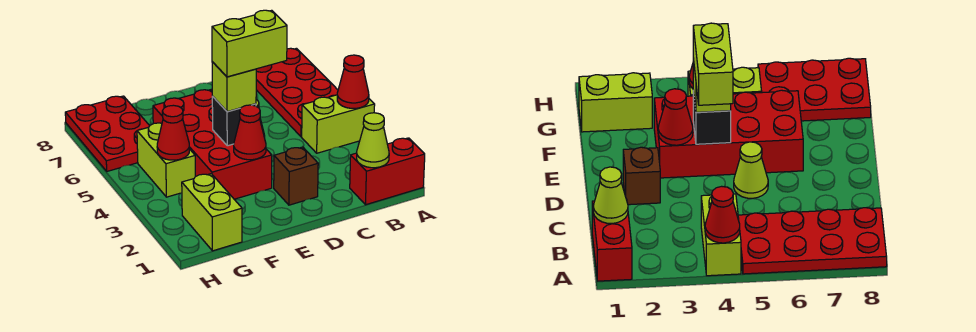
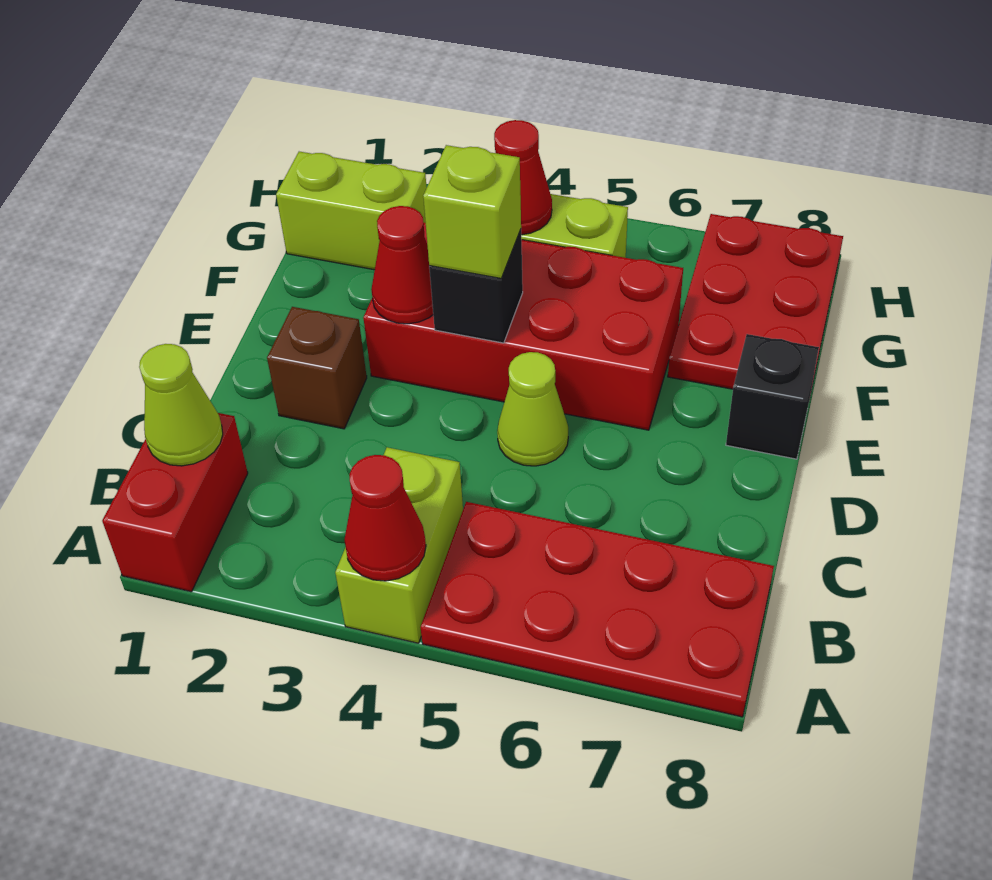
lime 1x2 brick [212,10,287,77] -> none
none -> black 1x1 brick [726,334,819,459]
red 2x3 plate [65,96,149,171] -> red 2x3 plate turned to [668,214,843,389]

